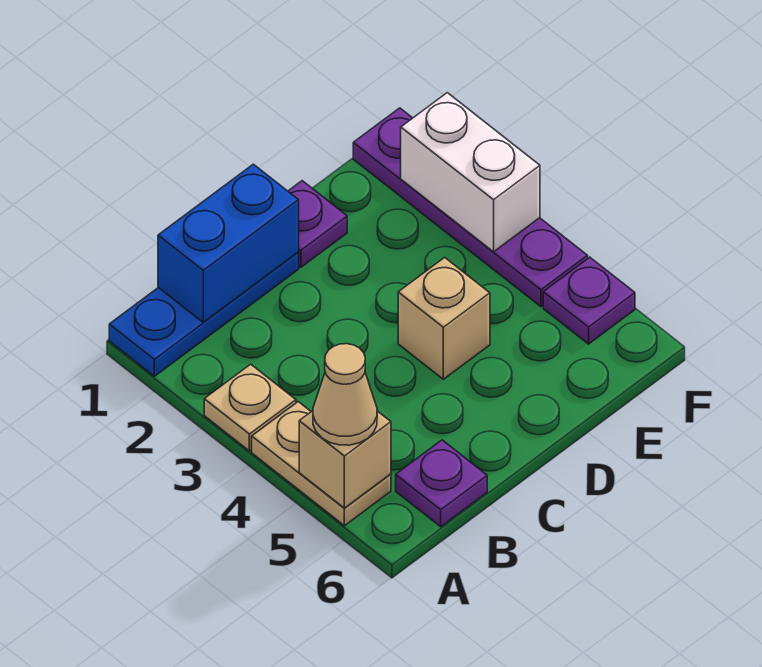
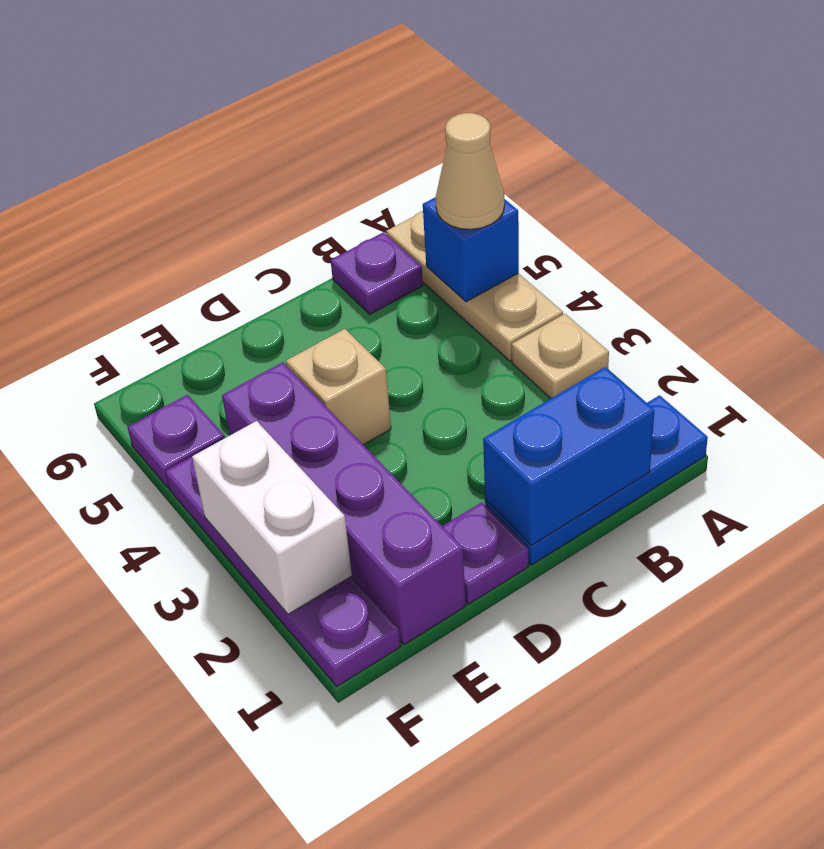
tan 1x2 plate [252,402,391,526] -> tan 1x3 plate [386,211,563,361]
tan 1x1 brick [299,411,391,508] -> blue 1x1 brick [423,197,519,302]
none -> purple 1x4 brick [222,362,465,645]

